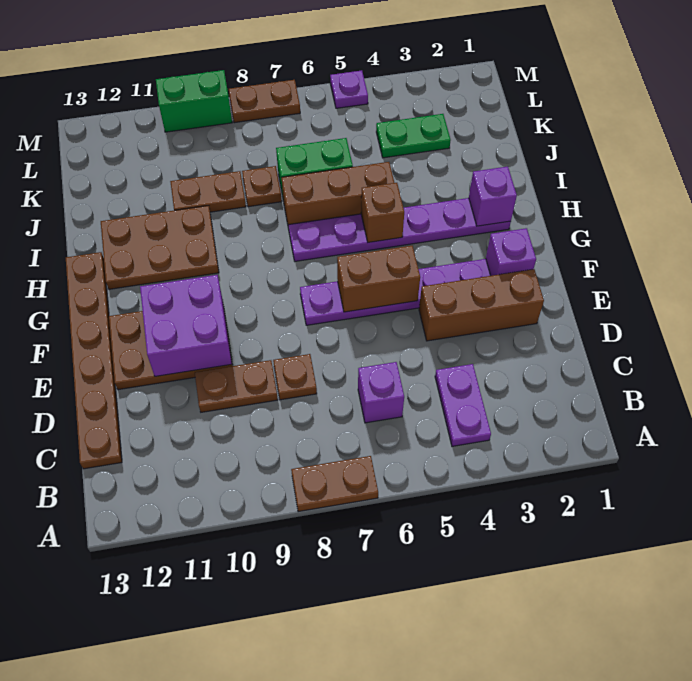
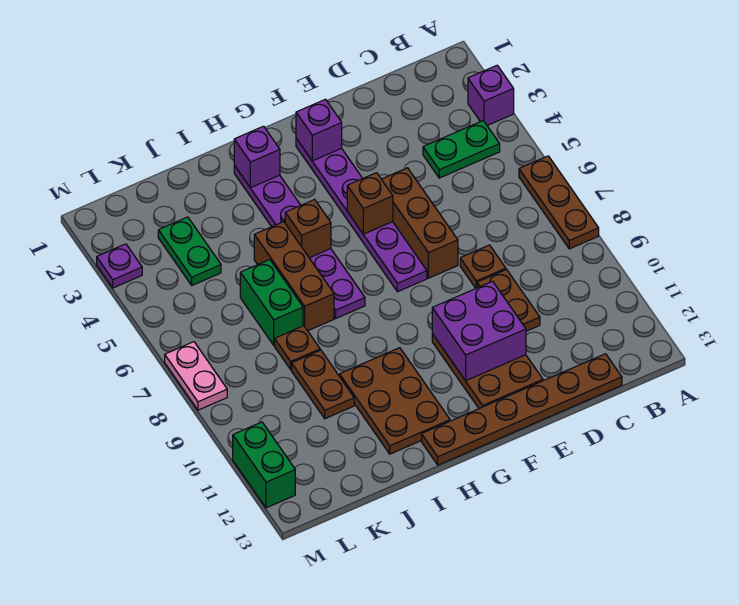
brown 1x2 plate [291,456,378,512] -> brown 1x3 plate [519,156,599,249]
purple 1x2 plate [435,364,491,446] -> green 1x2 plate [423,121,500,178]
purple 1x1 brick [358,362,404,423] -> purple 1x1 brick moved to [468,66,514,125]
brown 1x3 brick [419,269,544,341] -> brown 1x3 brick moved to [382,168,458,278]
brown 1x2 brick [337,246,420,312] -> brown 1x1 brick [347,173,393,234]
purple 1x1 plate [330,70,368,108] -> purple 1x1 plate moved to [97,244,142,288]
brown 1x2 plate [229,80,300,123] -> pink 1x2 plate [165,342,227,410]
green 1x2 brick [156,70,232,132] -> green 1x2 brick moved to [233,422,295,508]

